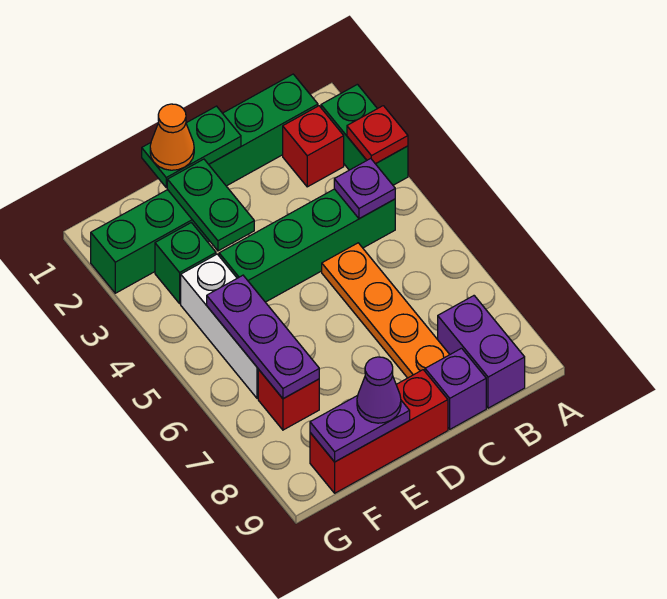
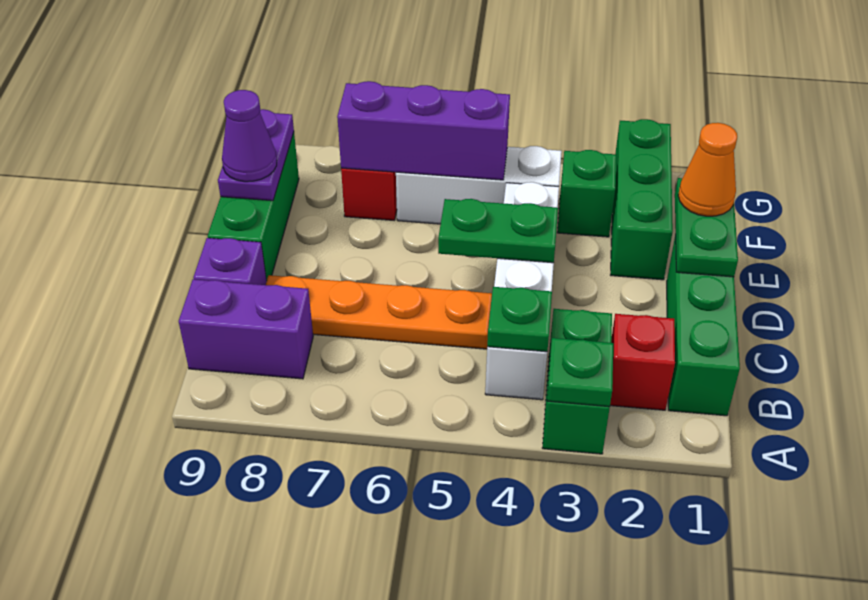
green 1x2 brick [321,84,408,185] -> green 1x2 brick turned to [542,309,612,454]
red 1x1 plate [347,106,408,164] -> green 1x1 plate [547,338,613,407]
green 1x4 brick [219,189,395,302] -> white 1x4 brick [485,182,559,400]
purple 1x1 plate [334,158,395,219] -> green 1x1 plate [487,287,552,352]
red 1x3 brick [310,370,448,493] -> green 1x3 brick [207,133,299,281]
green 1x2 plate [167,159,254,251] -> green 1x2 plate moved to [438,199,558,263]
purple 1x3 plate [207,275,319,399] -> purple 1x3 brick [337,81,510,180]

